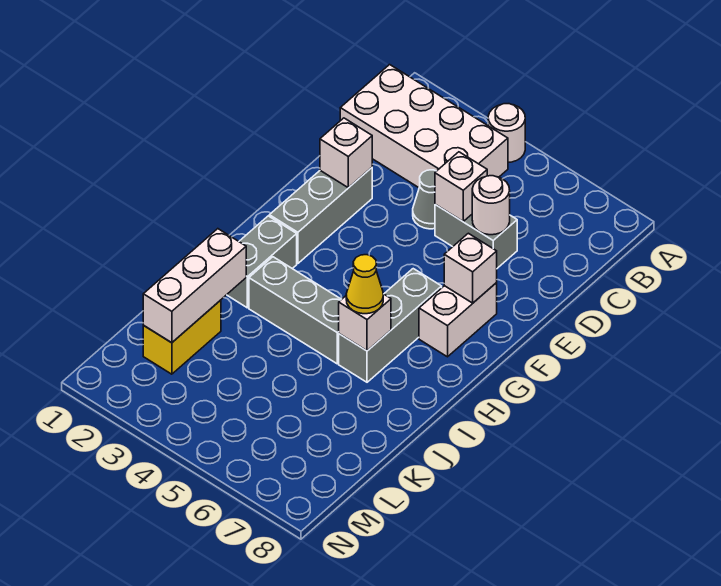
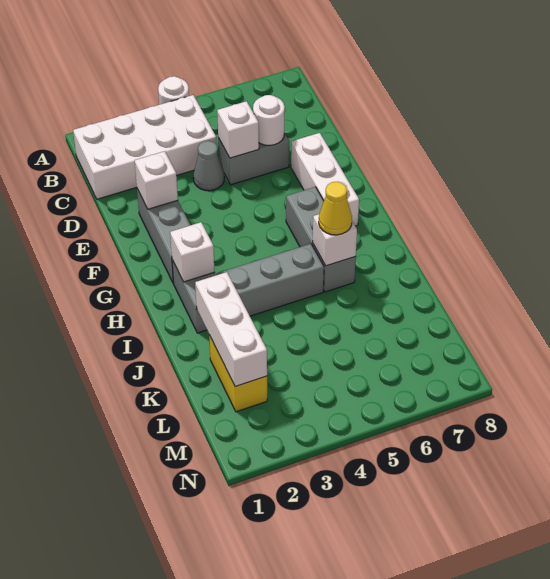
white 1x2 brick [419,283,497,357] -> white 1x3 brick [291,133,359,226]
white 1x1 brick [444,233,497,303] -> white 1x1 brick moved to [170,222,215,282]

